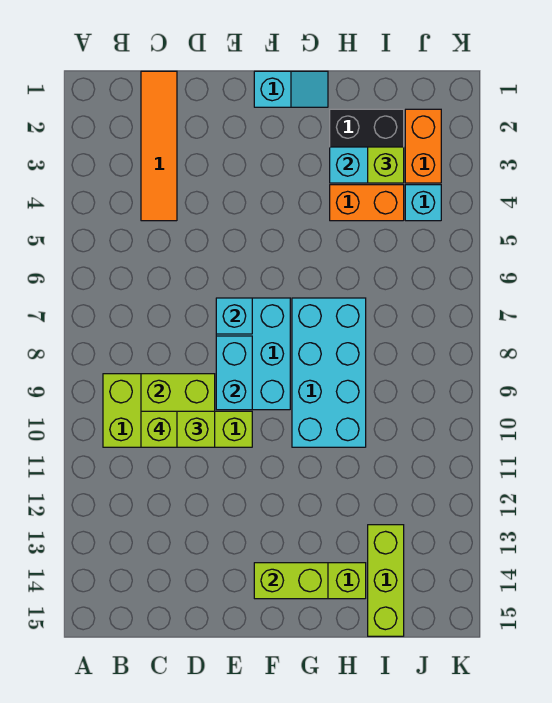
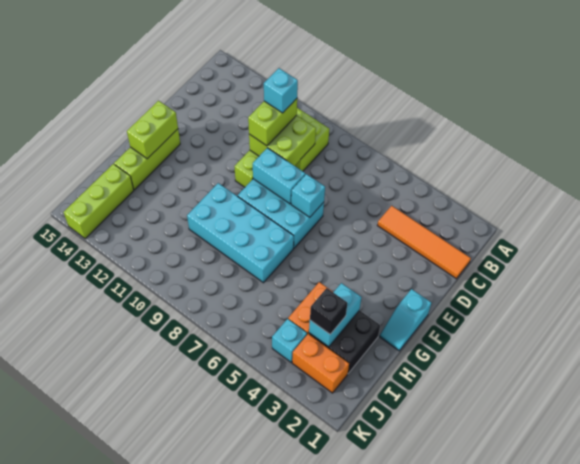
lime 1x1 brick [141,411,177,447] -> cyan 1x1 brick [264,68,298,113]
lime 1x1 brick [368,147,404,183] -> black 1x1 brick [310,288,348,334]
lime 1x3 brick [368,525,404,636] -> lime 1x3 brick turned to [64,164,134,239]

